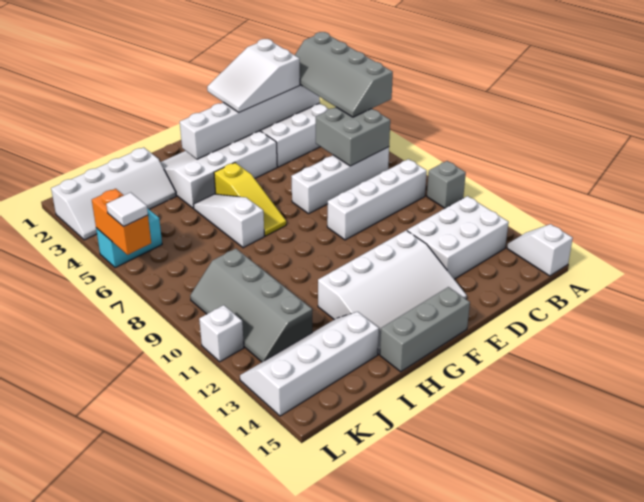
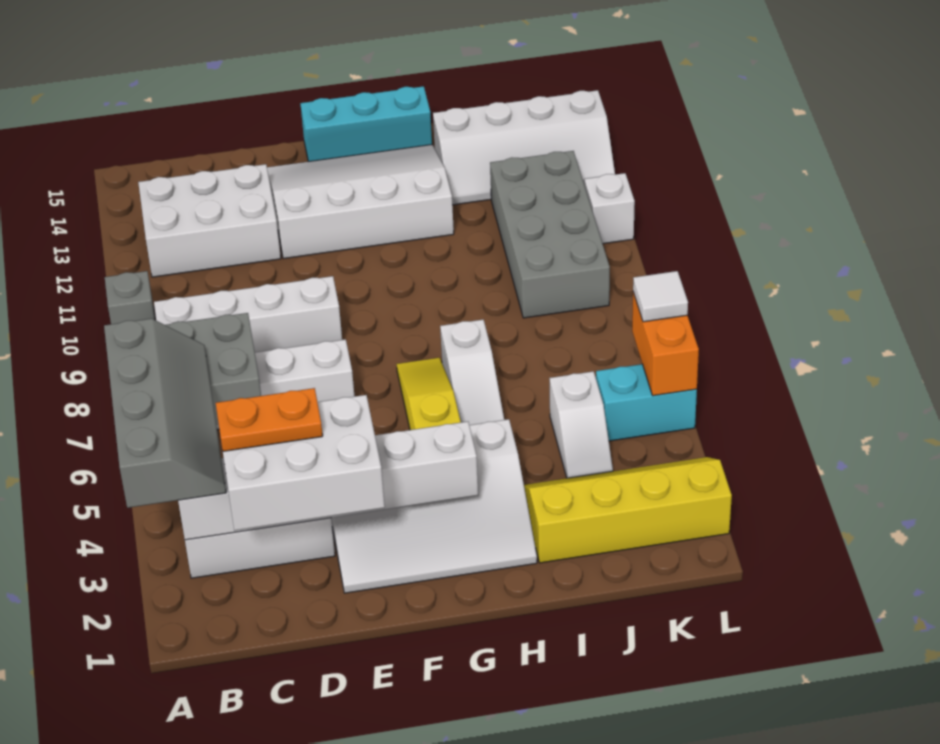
white 1x2 slope [507,224,573,276] -> white 1x2 slope moved to [550,371,613,478]
white 2x3 slope [207,39,300,112] -> white 2x3 brick [223,395,385,530]
none -> orange 1x2 plate [216,388,323,451]
grey 1x3 brick [380,287,470,372] -> cyan 1x3 brick [300,86,432,161]
white 2x4 slope [51,147,176,240] -> yellow 2x4 slope [524,457,732,563]
grey 2x4 slope [190,249,312,362] -> grey 2x4 brick [490,151,610,318]

